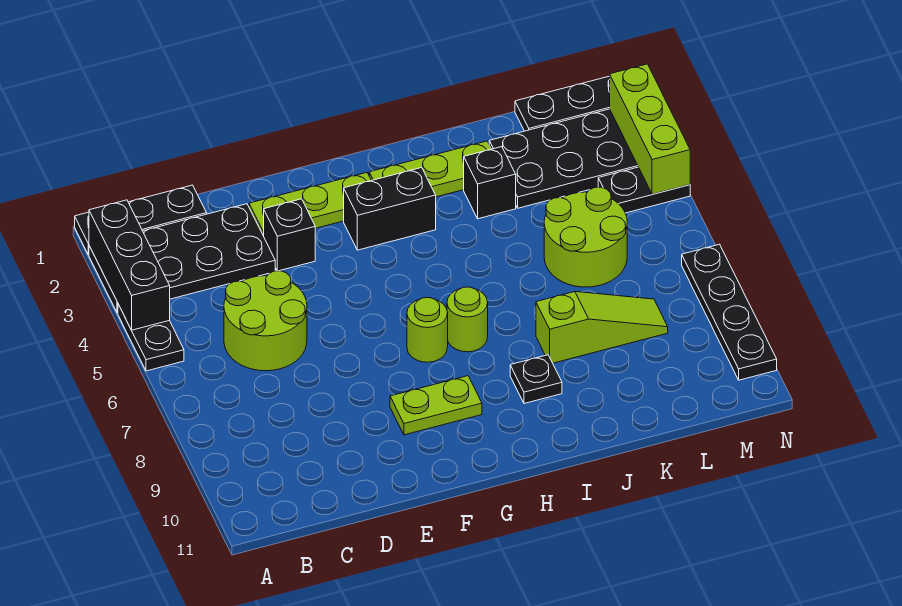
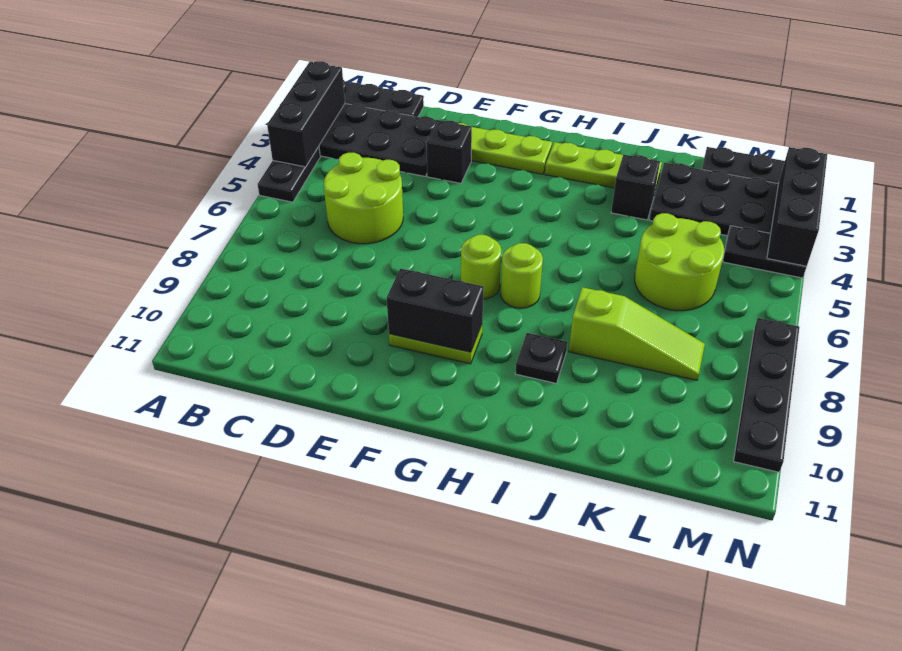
black 1x2 brick [344,168,436,250] -> black 1x2 brick moved to [387,269,484,352]
lime 1x3 brick [610,64,690,194] -> black 1x3 brick [767,147,827,267]

